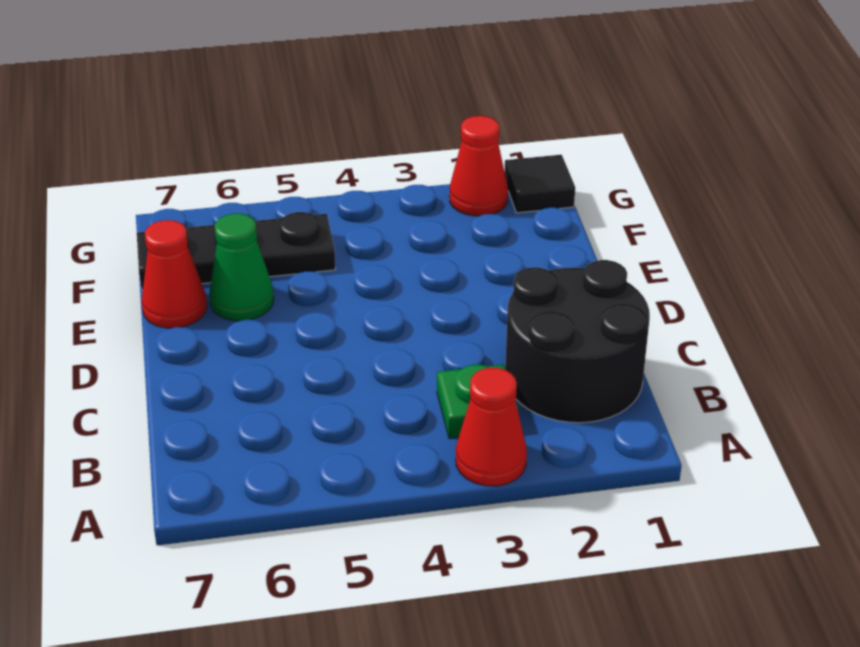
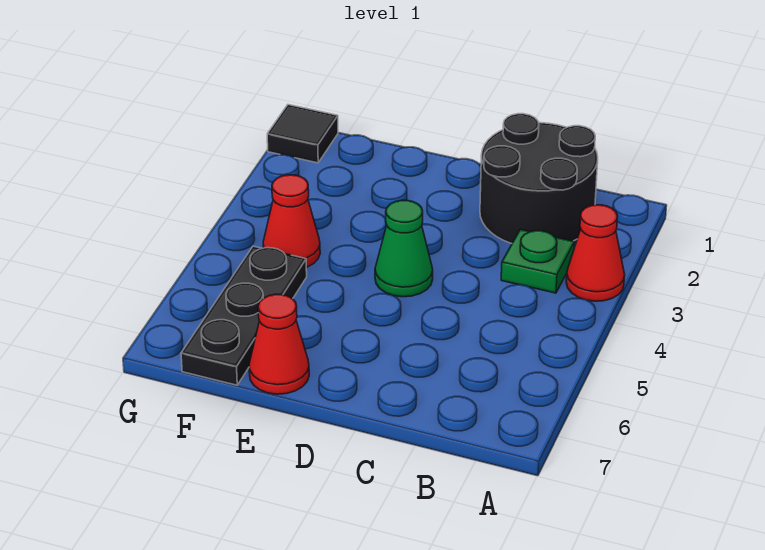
green 1x1 cone [209,213,274,321] -> green 1x1 cone moved to [375,200,433,297]
red 1x1 cone [449,116,508,216] -> red 1x1 cone moved to [263,175,320,268]

